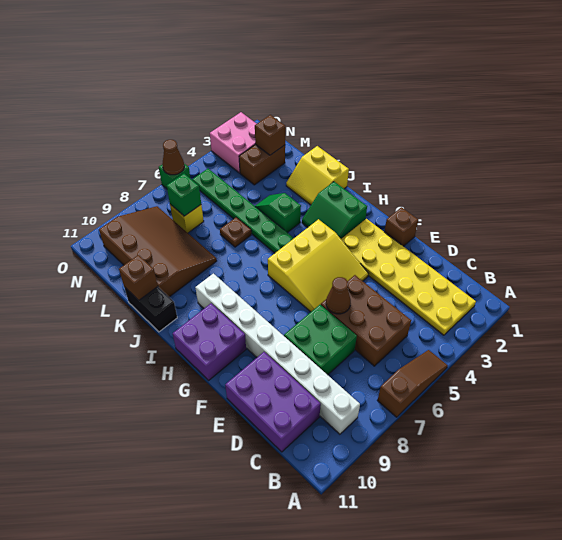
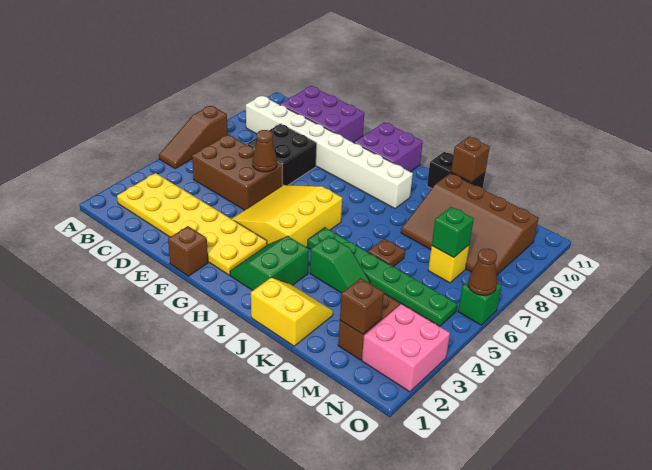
green 2x2 brick [284,305,357,375] -> black 2x2 brick [247,124,317,185]
green 2x2 slope [302,182,367,239] -> green 2x2 slope turned to [230,236,309,290]

